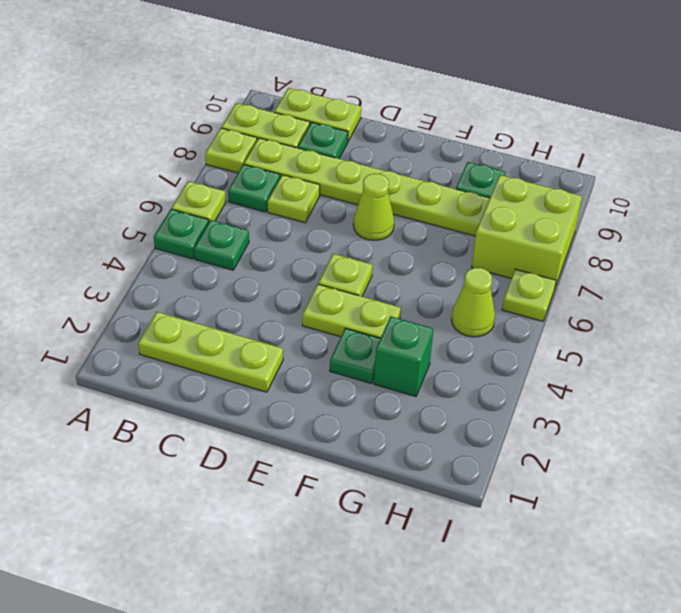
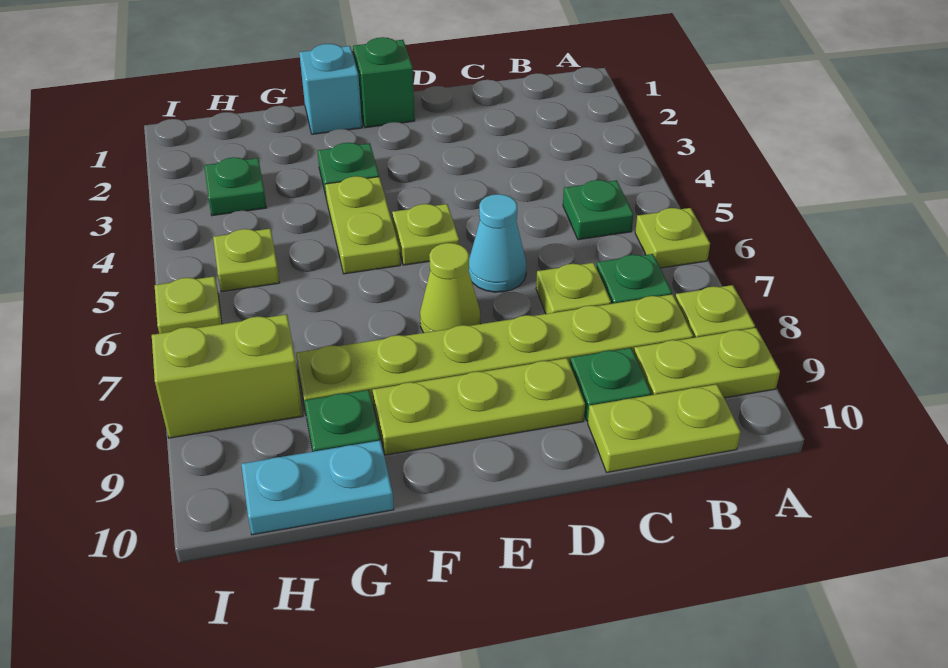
green 1x1 plate [154,209,209,259] -> green 1x1 plate moved to [204,157,267,216]
lime 1x3 plate [138,312,283,392] -> lime 1x3 plate moved to [373,358,585,455]
none -> cyan 1x1 cone [468,194,526,292]
lime 1x2 plate [302,284,401,338] -> lime 1x2 plate turned to [325,176,400,274]
none -> cyan 1x1 brick [299,44,362,134]
green 1x1 brick [374,316,433,397] -> green 1x1 brick moved to [353,37,415,128]
none -> cyan 1x2 plate [242,440,394,535]
lime 1x1 cone [451,268,495,337] -> lime 1x1 plate [213,229,280,292]
lime 2x2 brick [472,175,582,290] -> lime 1x2 brick [152,314,303,438]

